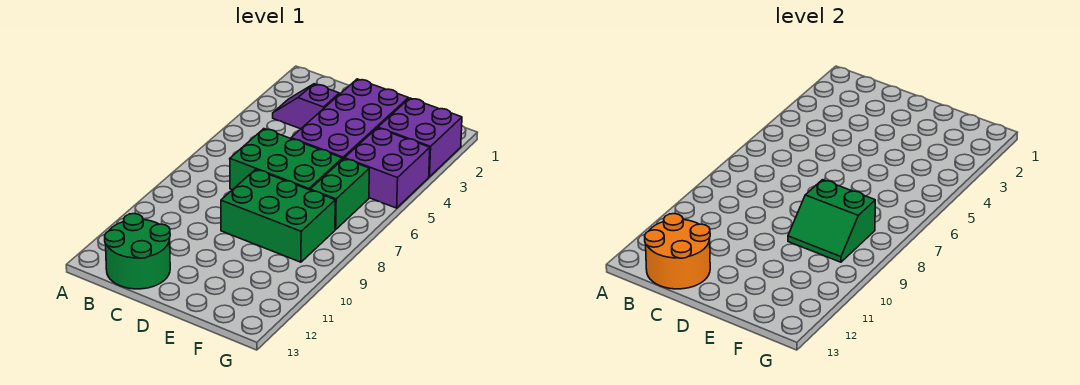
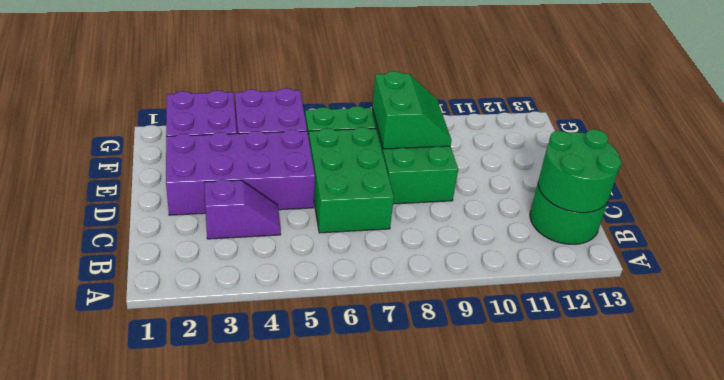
purple 1x2 slope [273,84,339,129] -> purple 1x2 slope turned to [204,179,281,239]
orange 2x2 round brick [645,214,710,289] -> green 2x2 round brick [538,129,621,213]

